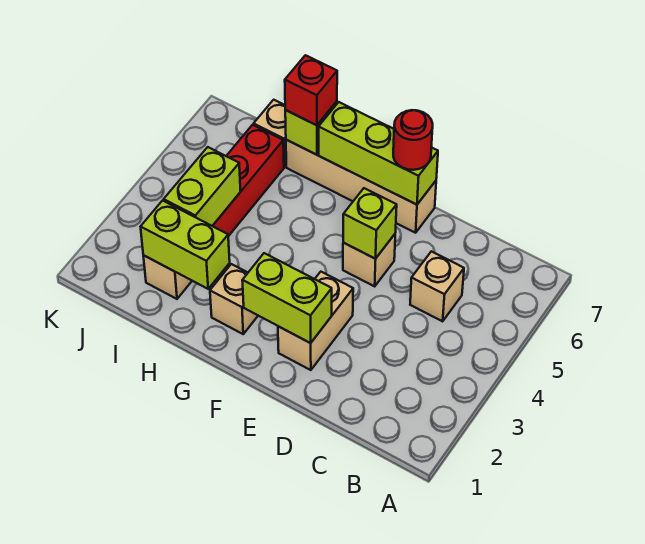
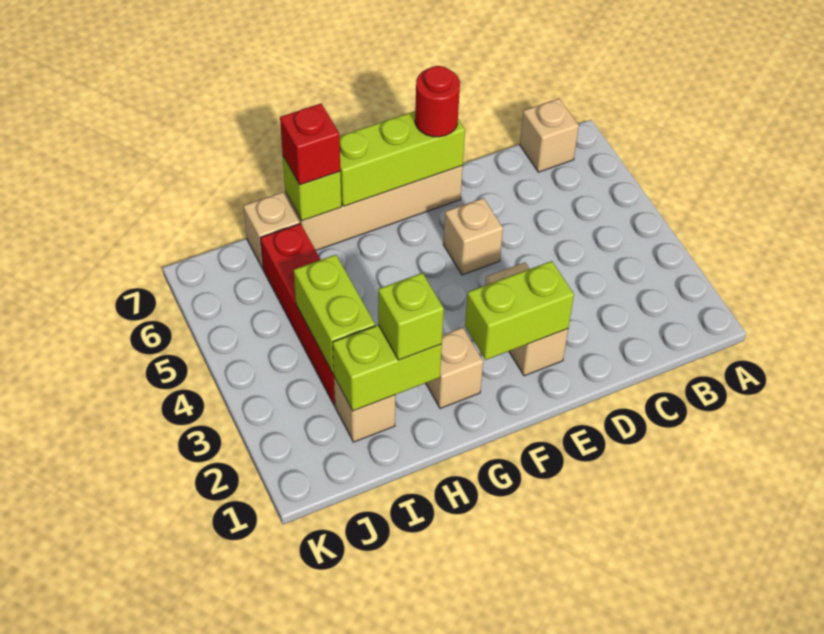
tan 1x1 brick [410,251,464,321] -> tan 1x1 brick moved to [520,99,579,172]
lime 1x1 brick [343,188,397,259] -> lime 1x1 brick moved to [378,273,444,360]

